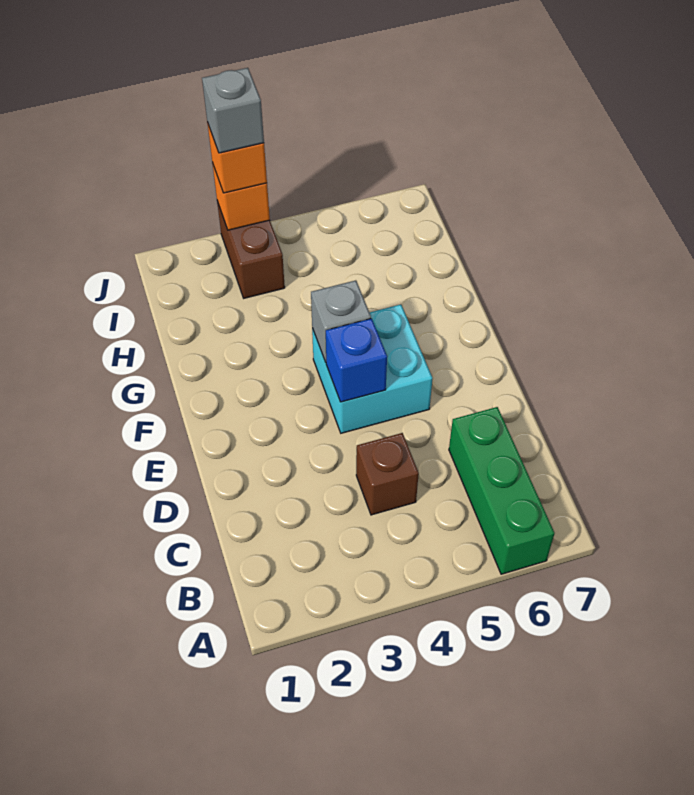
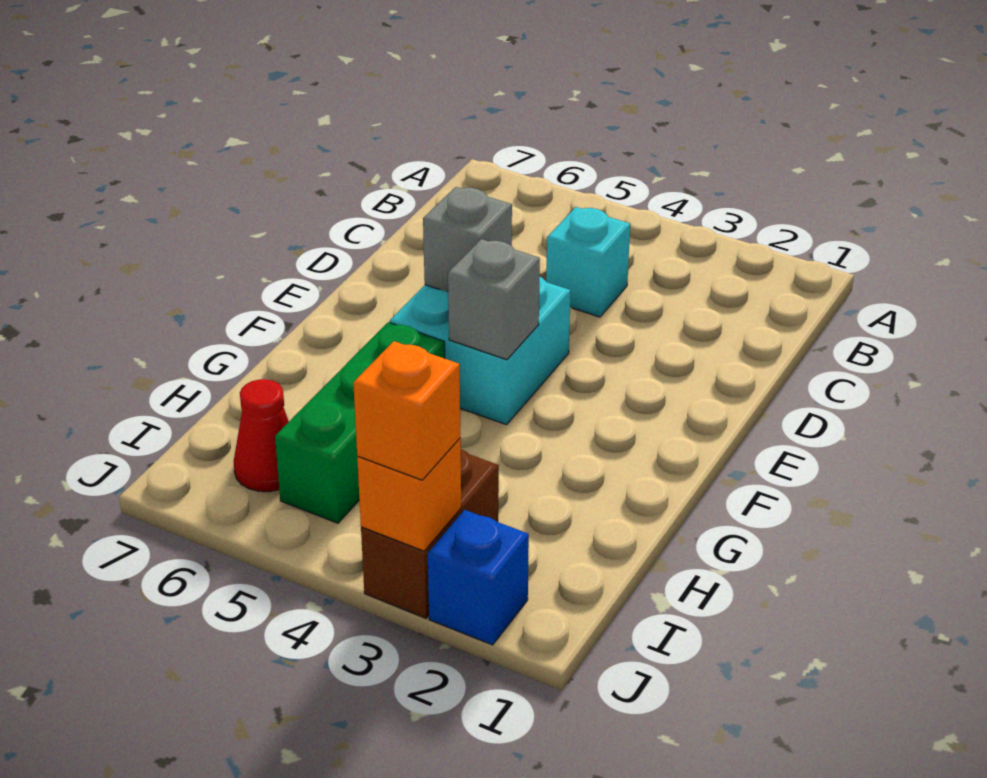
green 1x3 brick [449,407,555,574] -> green 1x3 brick moved to [275,322,445,523]
brown 1x1 brick [356,433,419,515] -> cyan 1x1 brick [546,207,630,317]
blue 1x1 brick [326,319,387,402] -> blue 1x1 brick moved to [428,510,529,645]
none -> red 1x1 cone [234,379,289,492]
grey 1x1 brick [202,68,264,153] -> grey 1x1 brick moved to [423,187,512,292]

